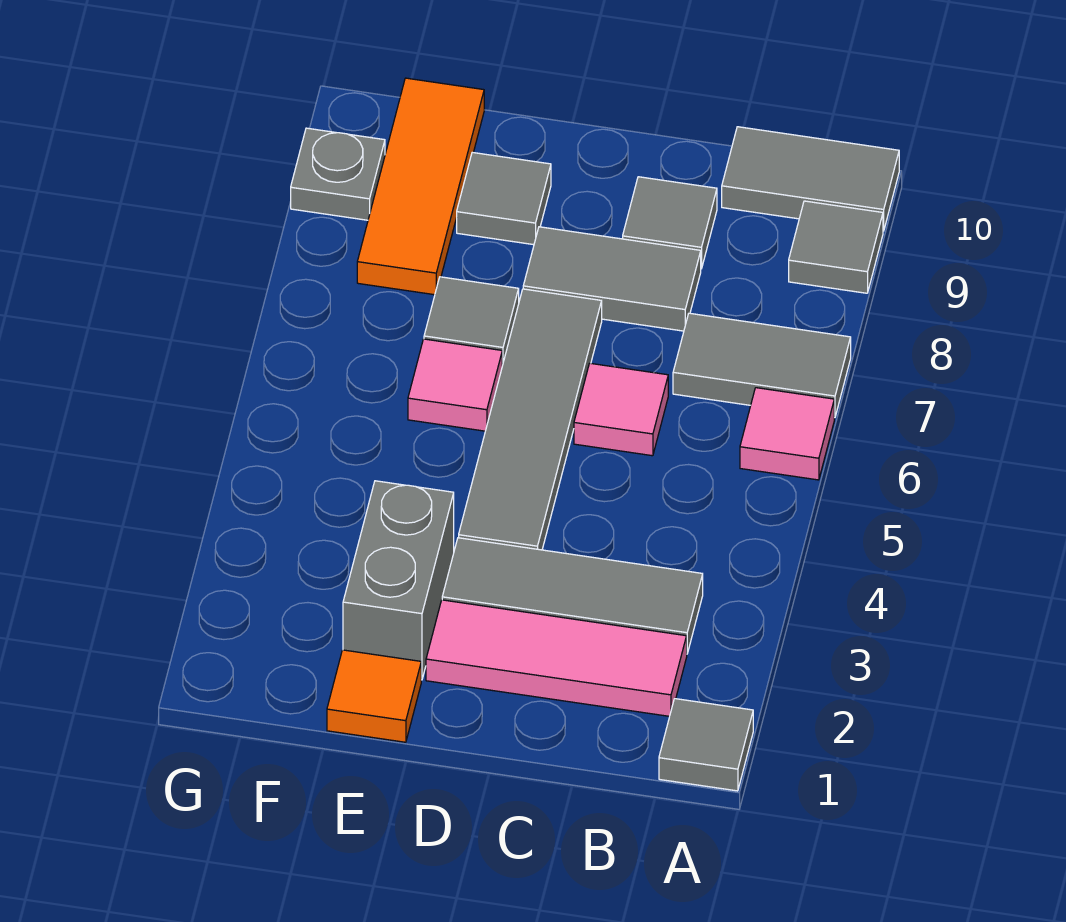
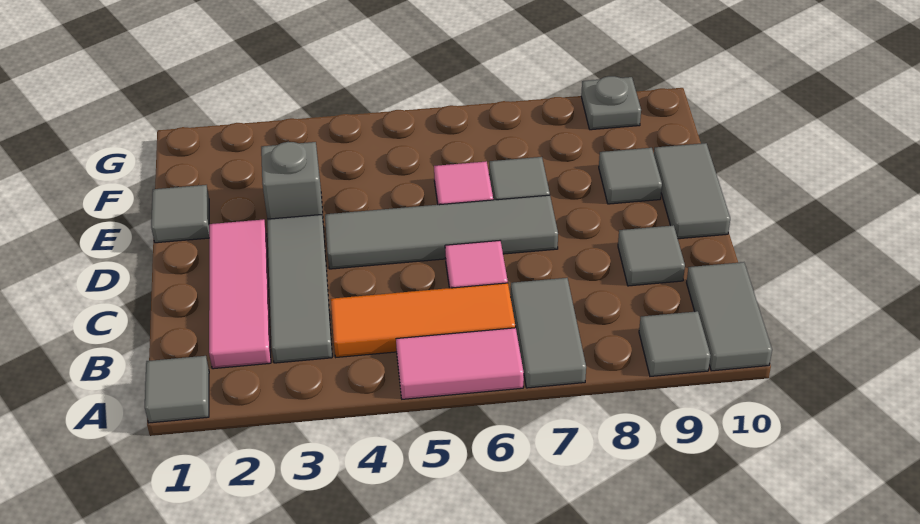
pink 1x1 tile [740,388,834,480] -> pink 1x2 tile [396,327,524,399]
grey 1x2 tile [523,227,701,331] -> grey 1x2 tile moved to [654,143,730,239]
orange 1x1 tile [327,650,421,742] -> grey 1x1 tile [151,185,209,243]
grey 1x2 brick [343,481,454,680] -> grey 1x1 brick [261,142,324,227]
orange 1x3 tile [357,78,484,295] -> orange 1x3 tile moved to [331,283,515,357]

